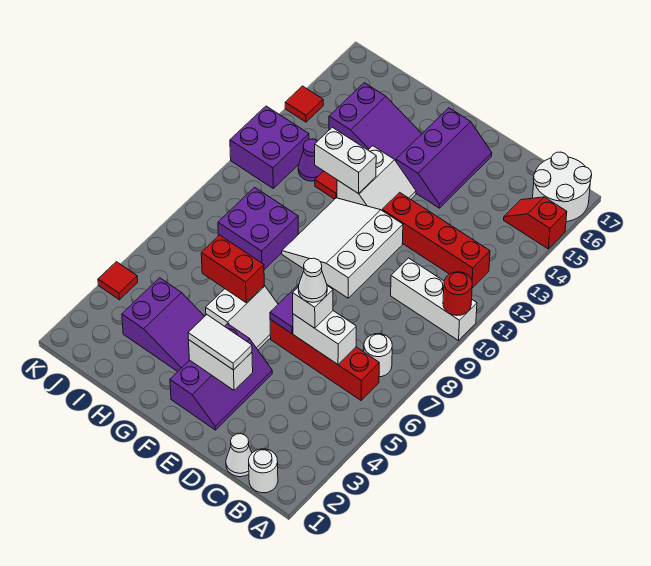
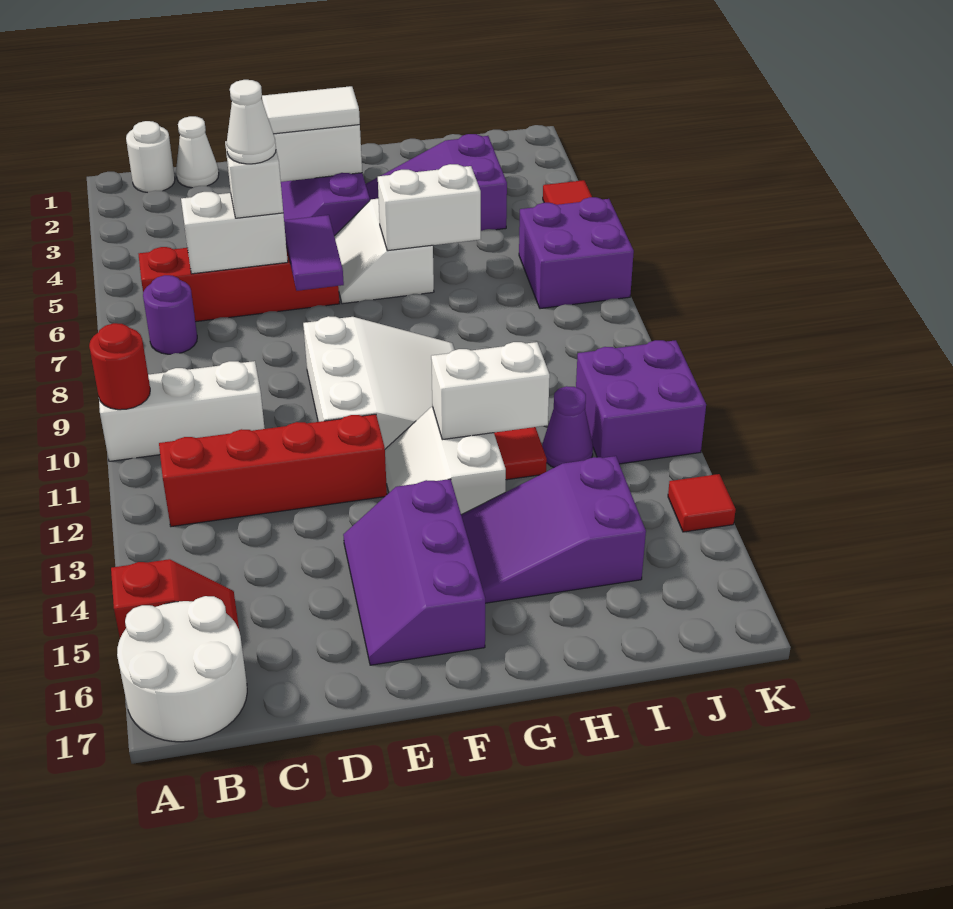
white 1x1 round brick [364,334,392,377] -> purple 1x1 round brick [143,275,197,354]
red 1x2 brick [201,235,264,303] -> white 1x2 brick [378,164,481,251]
purple 2x2 brick [218,187,298,270] -> purple 2x2 brick moved to [519,197,634,309]

